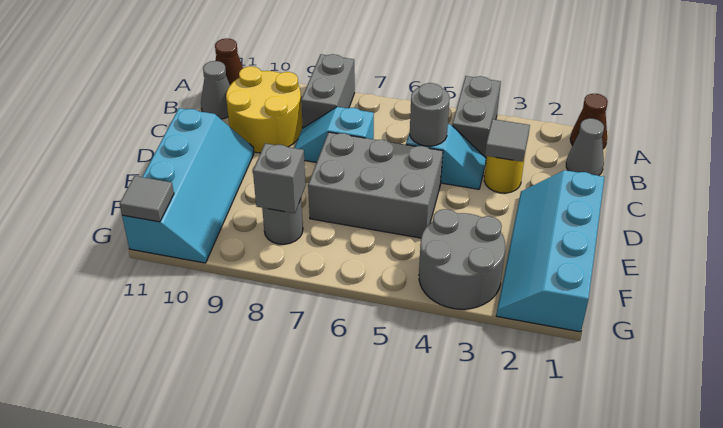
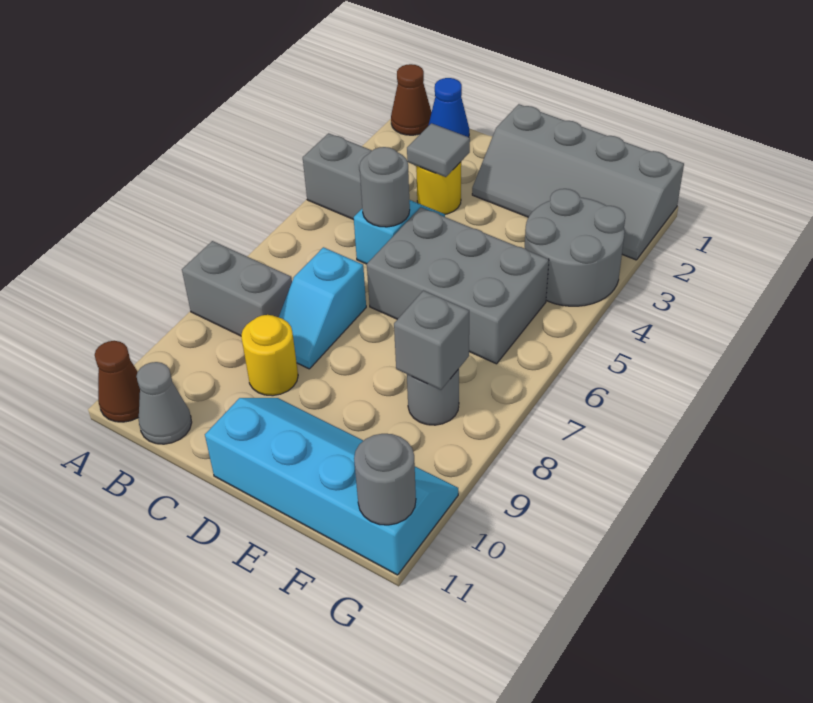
grey 1x1 cone [566,118,604,176] -> blue 1x1 cone [428,78,469,137]
yellow 2x2 round brick [226,66,302,153] -> yellow 1x1 round brick [241,315,298,396]
cyan 2x4 slope [496,170,604,332] -> grey 2x4 slope [472,104,684,260]
grey 2x3 brick [308,132,443,238] -> grey 2x3 brick turned to [367,207,549,364]
grey 1x1 tile [120,176,174,222] -> grey 1x1 round brick [354,434,416,525]

